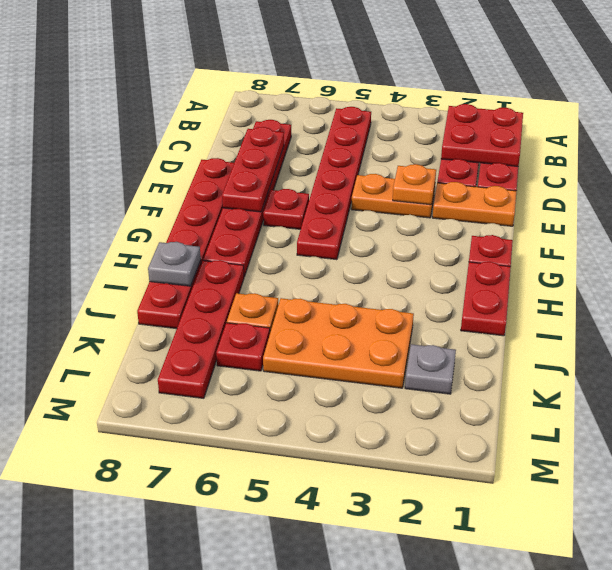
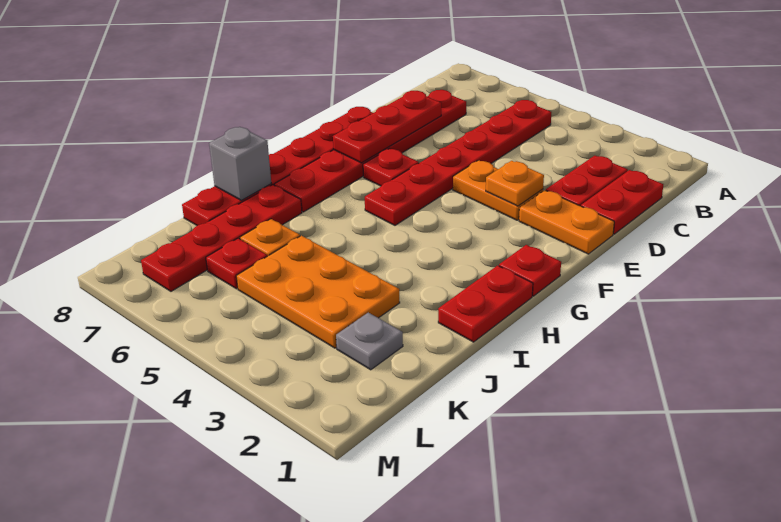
red 2x2 plate [441,104,523,166] -> none
grey 1x1 plate [148,242,201,286] -> grey 1x1 brick [209,127,271,200]

